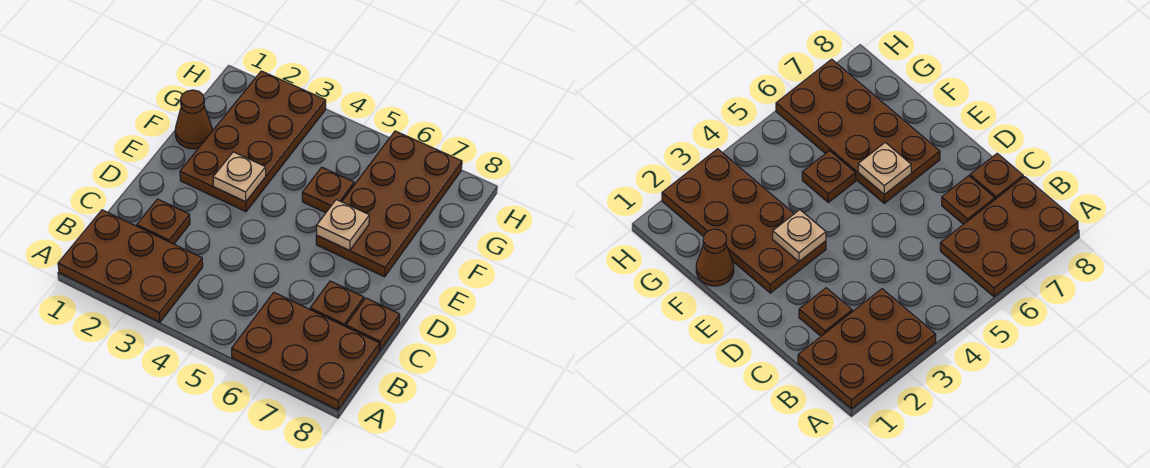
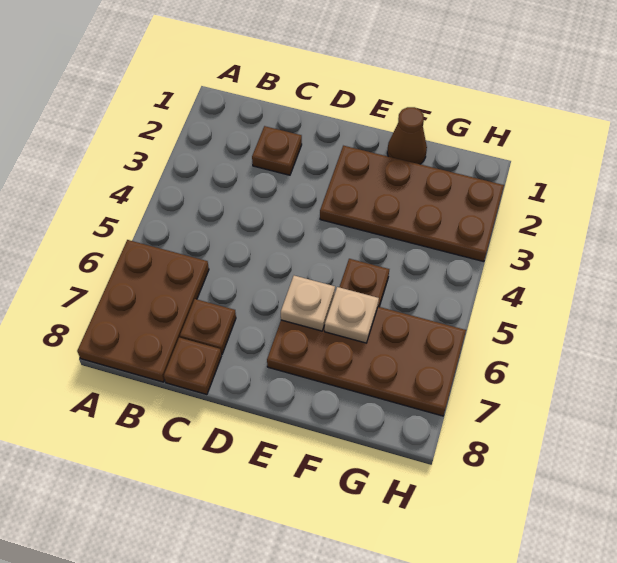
brown 2x3 plate [58,210,203,322] -> none
tan 1x1 plate [213,152,266,202] -> tan 1x1 plate moved to [325,287,379,343]

